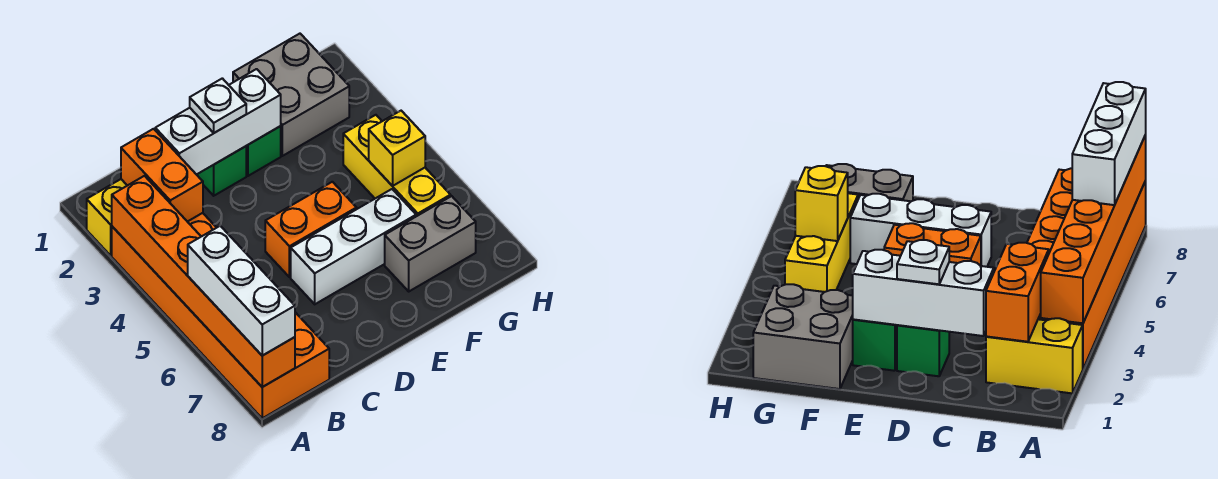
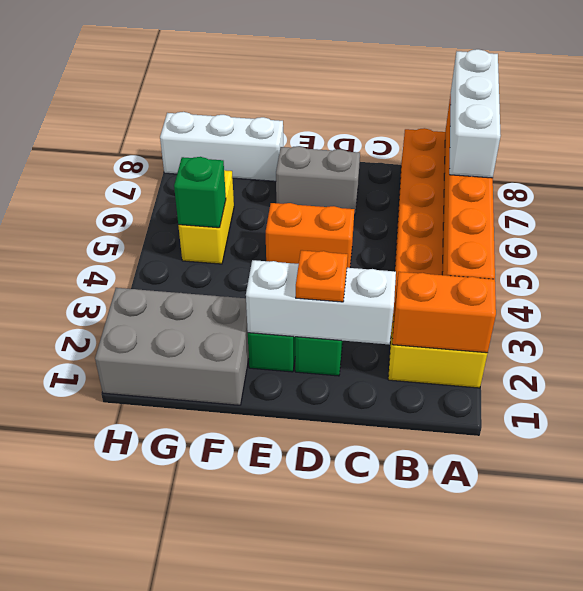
orange 1x2 brick [121,129,203,222] -> orange 1x2 brick turned to [392,272,496,353]
white 1x1 plate [190,78,246,133] -> orange 1x1 plate [296,250,348,302]
white 1x3 brick [291,189,416,304] -> white 1x3 brick moved to [160,112,283,181]
grey 2x2 brick [233,34,349,156] -> grey 2x3 brick [95,288,249,405]
grey 1x2 brick [385,196,476,291] -> grey 1x2 brick moved to [276,146,360,215]
yellow 1x3 brick [343,115,451,216] -> yellow 1x2 brick [178,170,234,264]
yellow 1x1 brick [369,111,425,186] -> green 1x1 brick [174,157,226,228]

